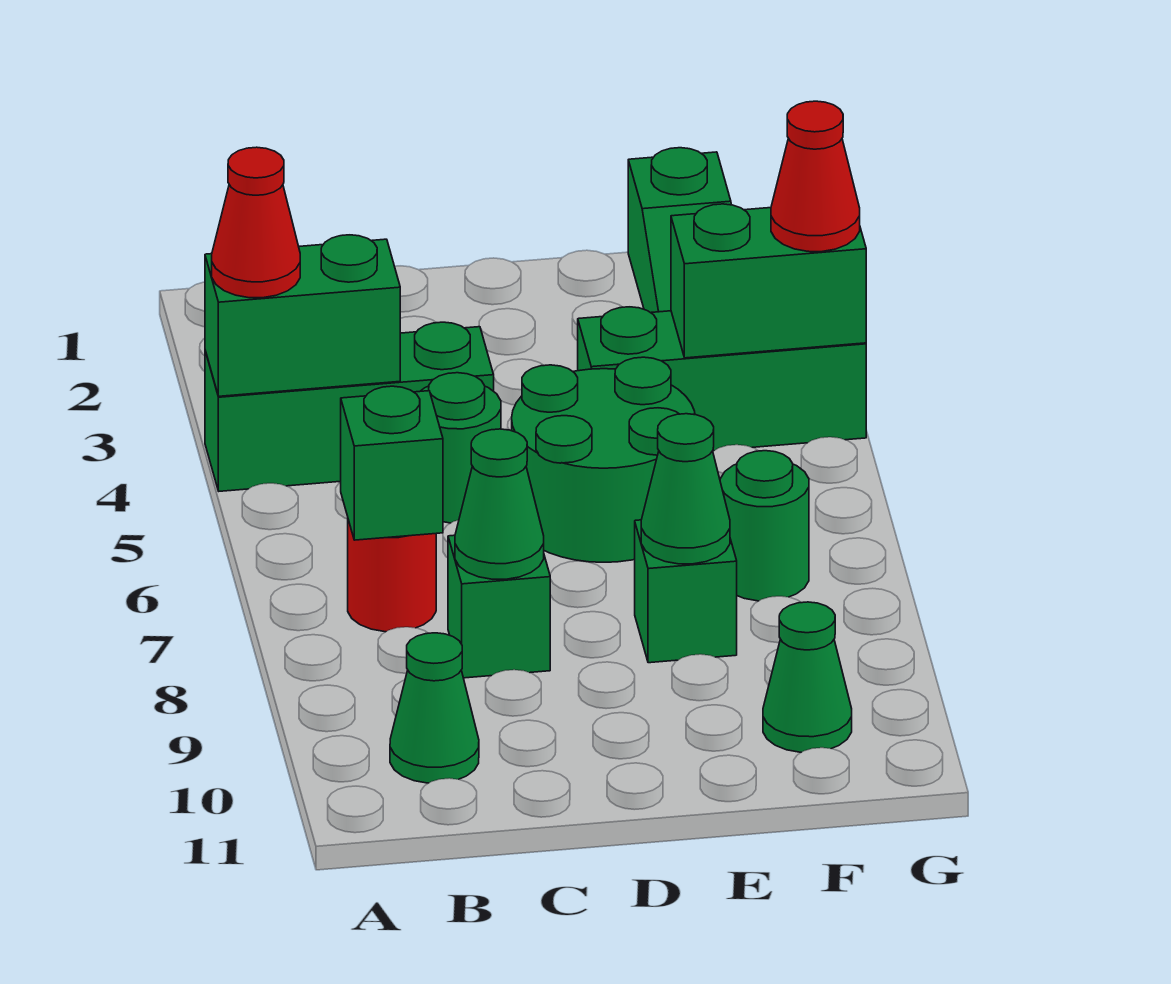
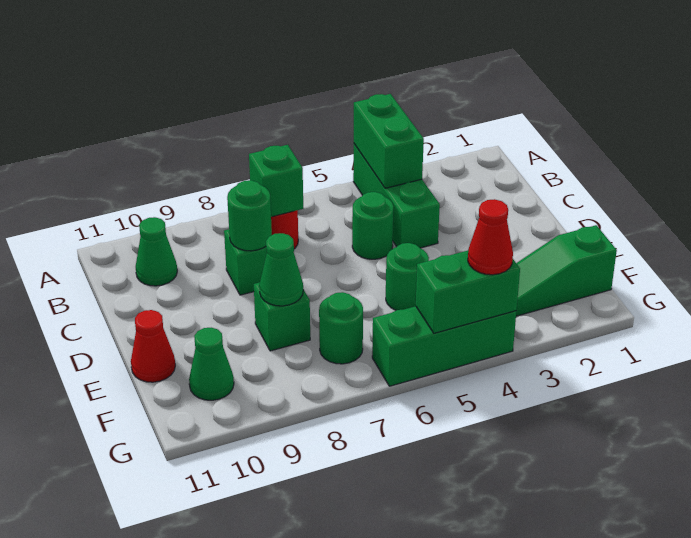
red 1x1 cone [212,147,300,298] -> red 1x1 cone moved to [131,310,175,382]
green 1x1 cone [455,429,544,579] -> green 1x1 round brick [227,180,272,251]
green 2x2 round brick [512,357,695,562] -> green 1x1 round brick [386,243,429,310]
green 1x3 brick [578,307,866,451] -> green 1x3 brick turned to [372,306,516,386]
green 1x2 brick [671,204,866,358] -> green 1x2 brick turned to [416,251,520,333]

